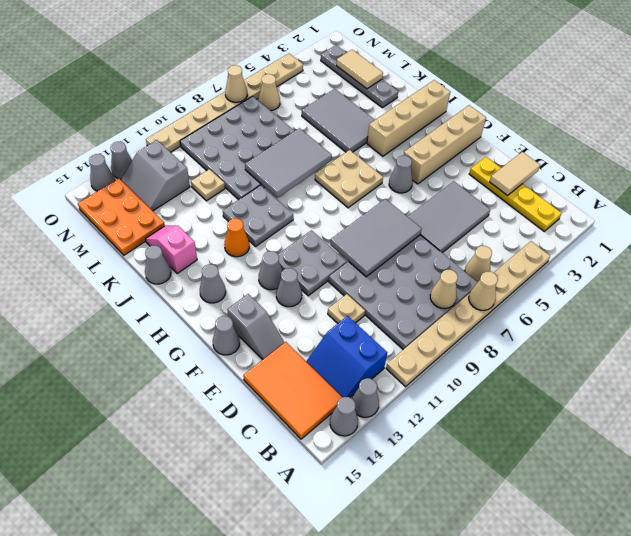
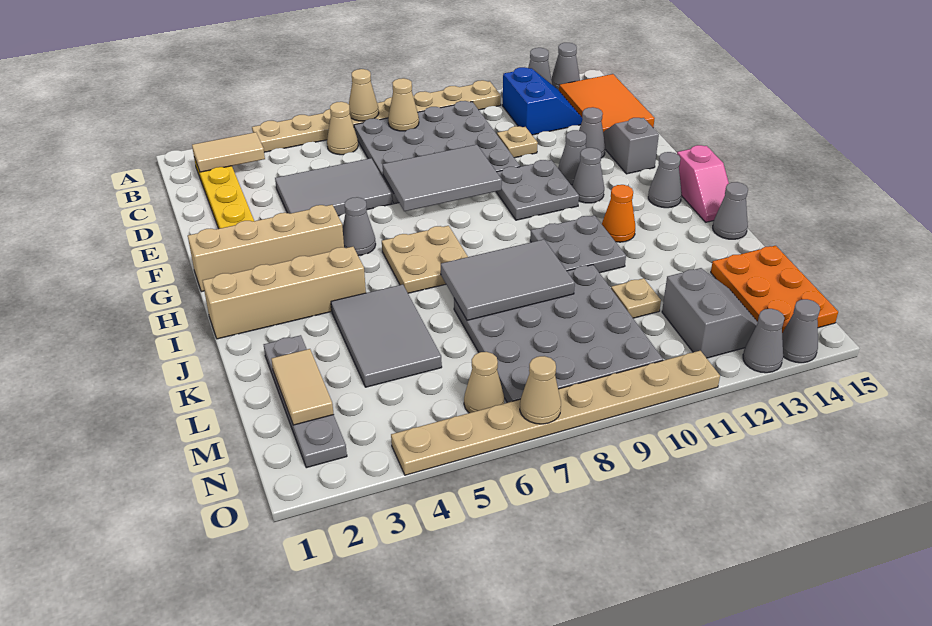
tan 1x2 tile [490,152,540,196] -> tan 1x2 tile moved to [192,132,265,172]
grey 1x1 cone [213,316,240,355] -> grey 1x1 cone moved to [579,107,605,158]
pink 1x2 slope [145,226,197,273] -> pink 1x2 slope moved to [677,145,729,222]

